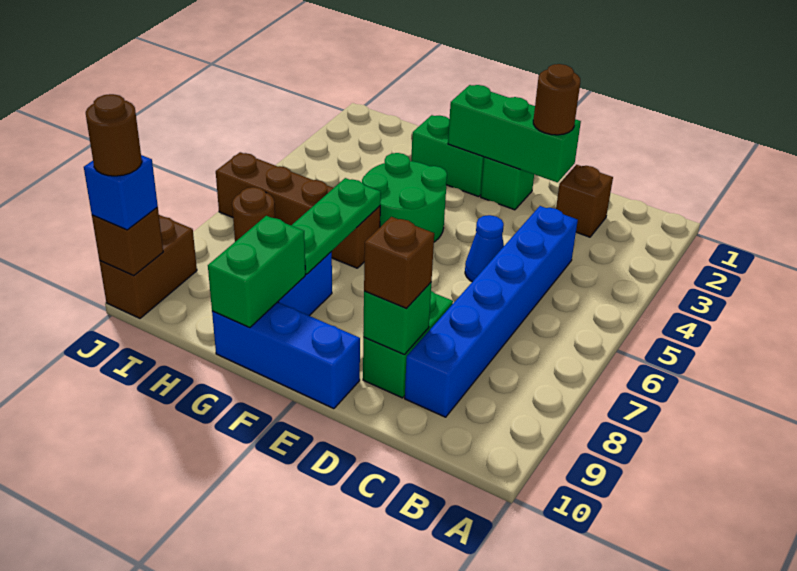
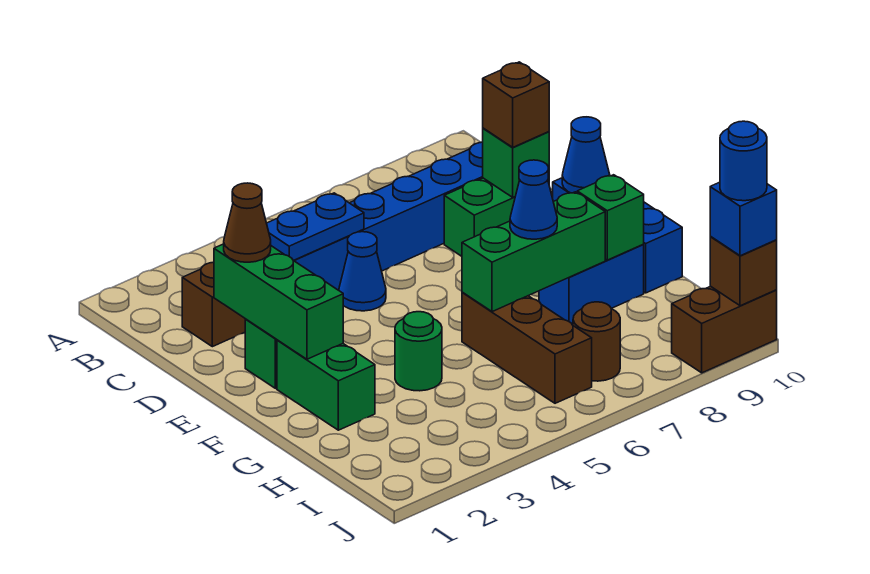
none -> blue 1x2 plate [267,193,364,261]
brown 1x1 round brick [533,64,580,135] -> brown 1x1 cone [224,183,271,262]
none -> blue 1x1 cone [562,117,610,193]
green 2x2 round brick [362,153,447,242] -> green 1x1 round brick [395,312,442,391]
brown 1x4 brick [216,152,380,268] -> brown 1x3 brick [462,292,592,403]
green 1x3 plate [291,178,381,274] -> green 1x3 brick [462,192,605,312]
none -> blue 1x1 cone [510,160,557,239]
green 1x2 brick [208,216,305,328] -> green 1x1 brick [577,175,644,260]
brown 1x1 round brick [86,94,142,176] -> blue 1x1 round brick [720,121,767,201]

